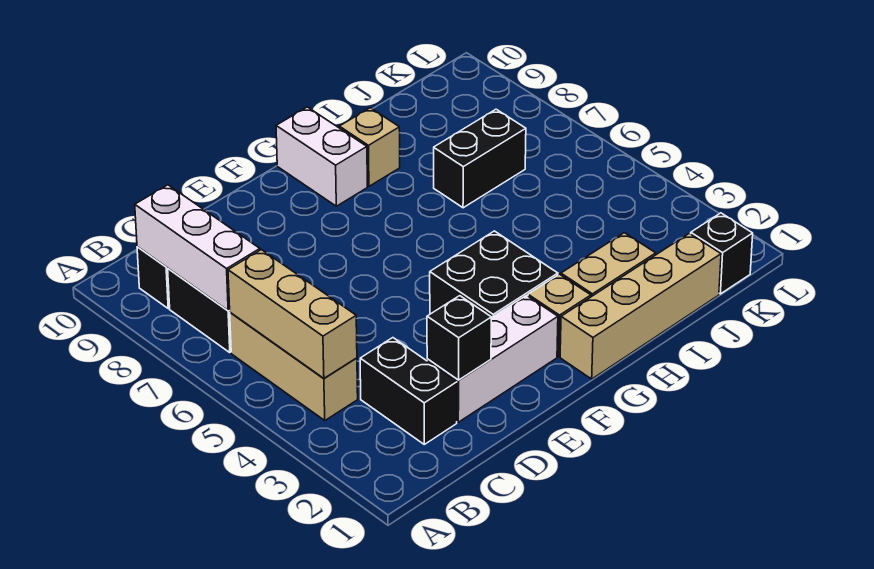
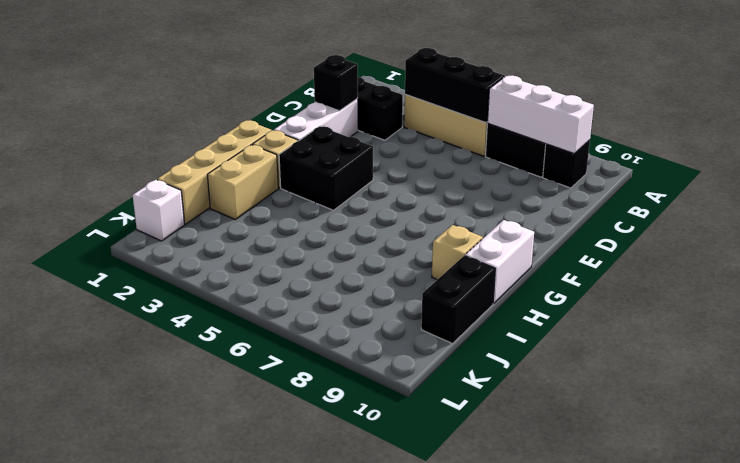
tan 1x3 brick [228,250,357,378] -> black 1x3 brick [405,48,505,123]
white 1x2 brick [276,107,367,206] -> white 1x2 brick turned to [465,220,534,303]
black 1x2 brick [434,109,526,208] -> black 1x2 brick moved to [421,256,495,344]
black 1x1 brick [691,213,753,294] -> white 1x1 brick [133,180,185,241]

